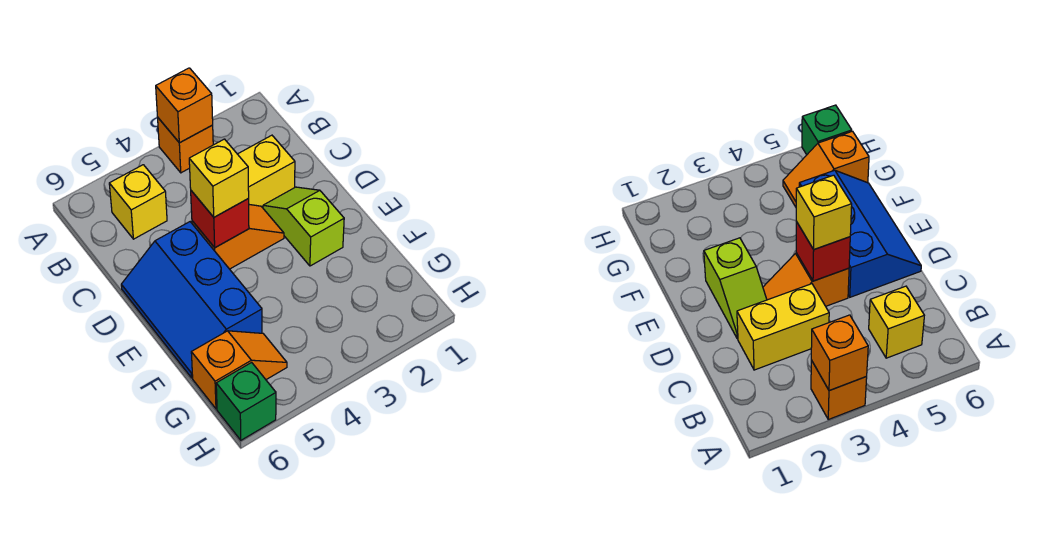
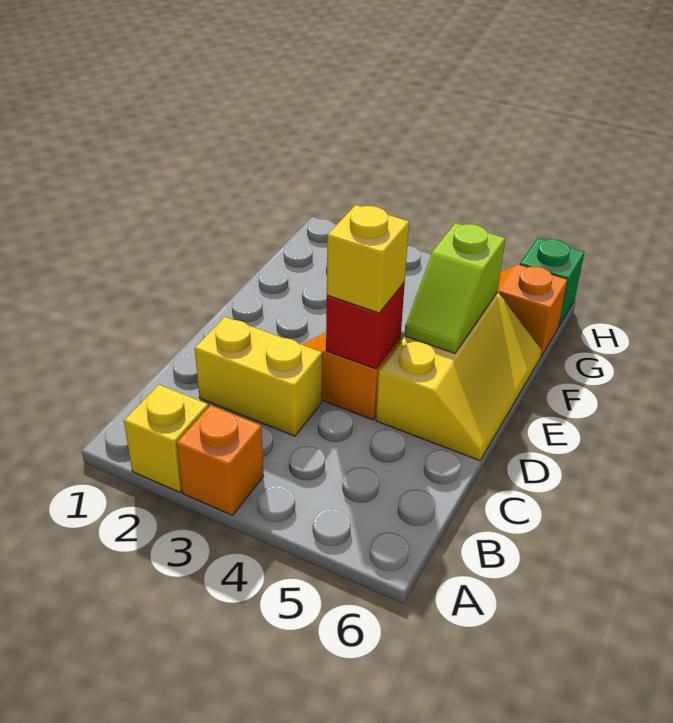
orange 1x1 brick [156,68,213,143] -> none
yellow 1x1 brick [109,165,167,239] -> yellow 1x1 brick moved to [124,385,208,492]
lime 1x2 slope [263,187,344,266] -> lime 1x2 slope moved to [404,223,505,353]
blue 2x3 slope [121,222,262,378] -> yellow 2x3 slope [376,292,542,461]

